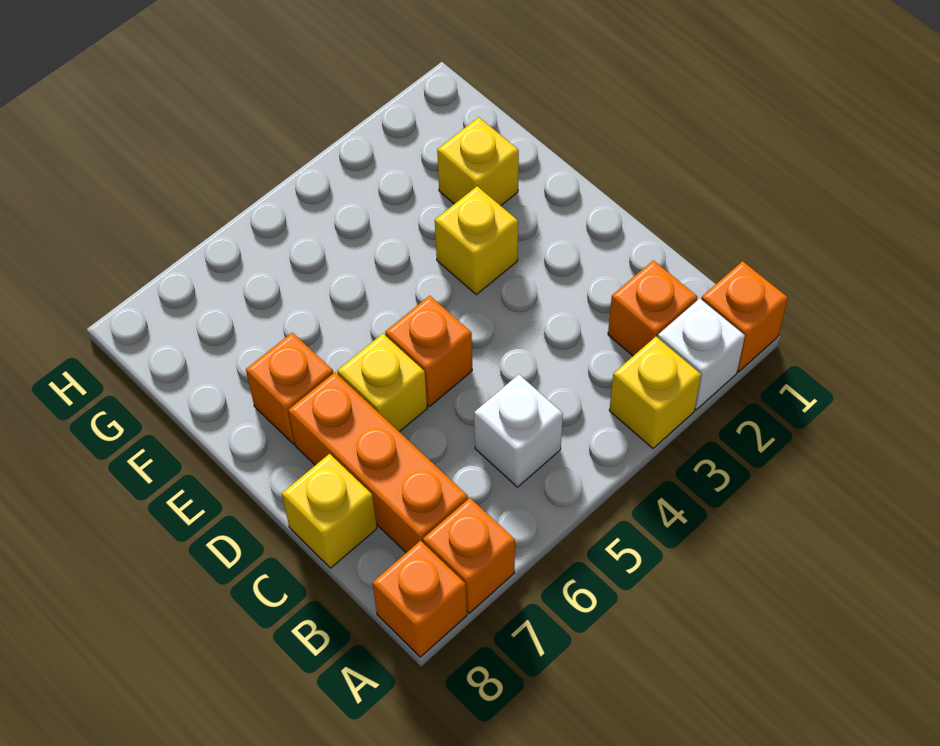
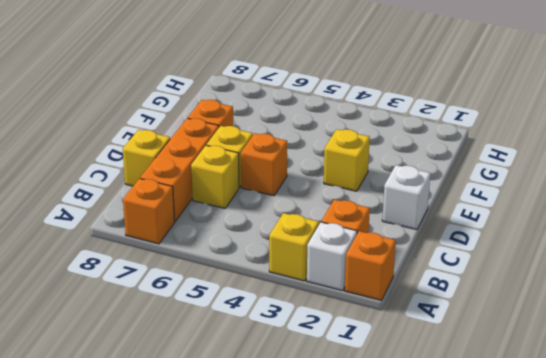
orange 1x1 brick [373,541,467,657] -> none
white 1x1 brick [474,374,563,487] -> white 1x1 brick moved to [382,165,430,230]
yellow 1x1 brick [437,117,519,206] -> yellow 1x1 brick moved to [191,145,239,208]

